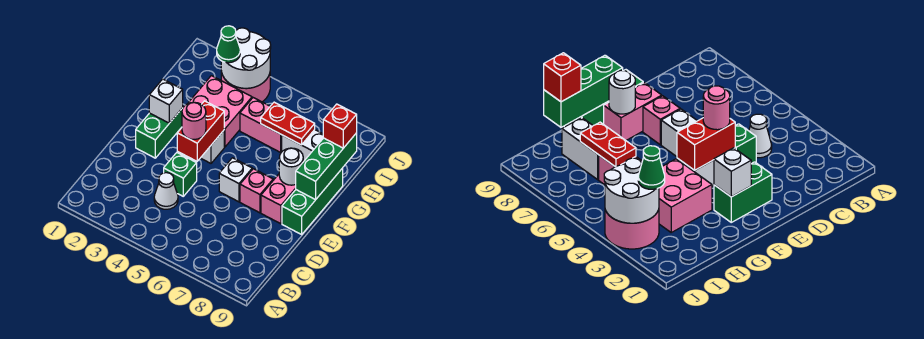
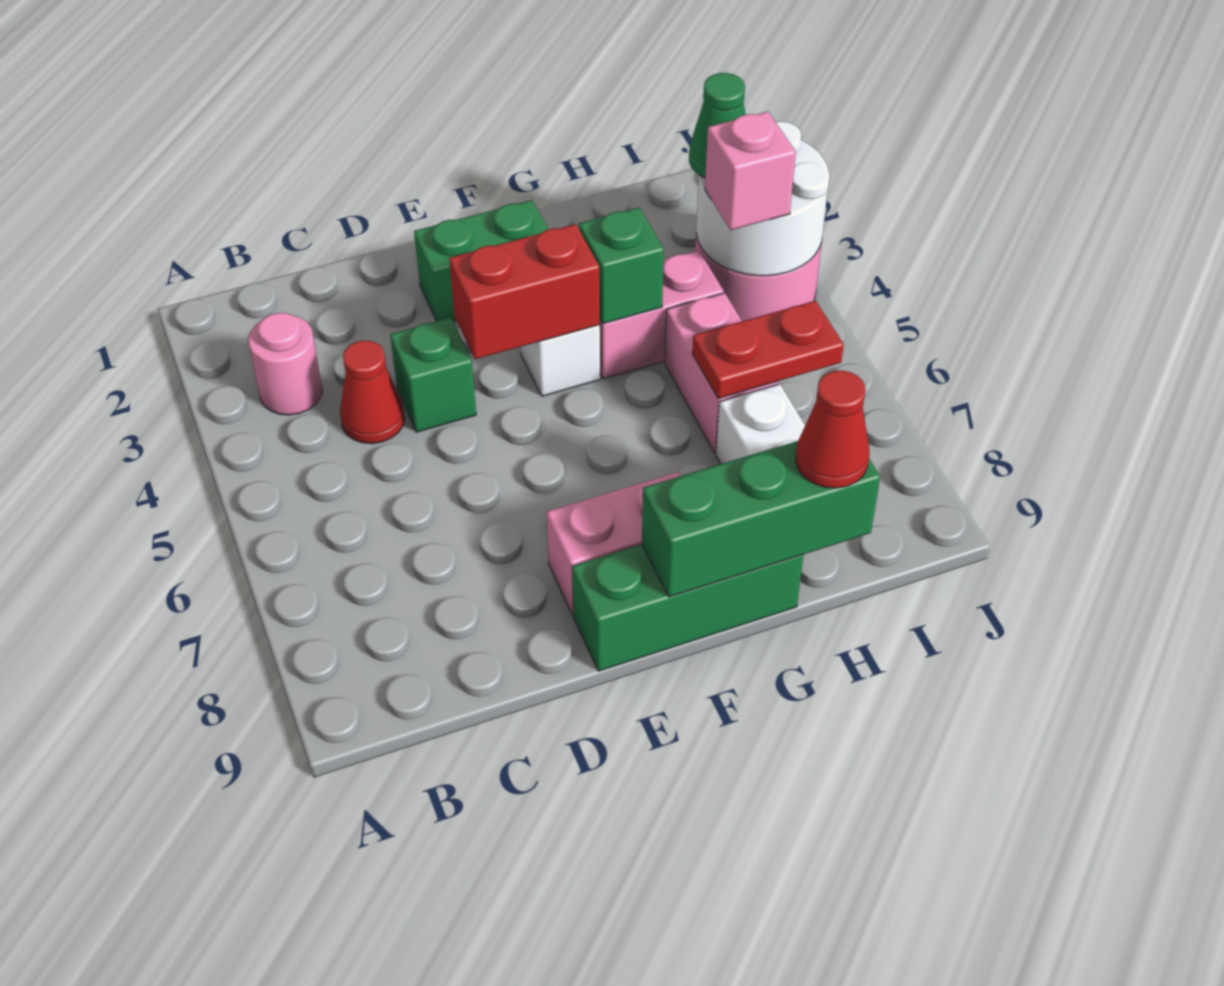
white 1x1 cone [154,173,178,209] -> red 1x1 cone [340,341,405,444]
pink 1x1 round brick [182,102,206,139] -> pink 1x1 round brick moved to [248,313,322,415]
white 1x1 brick [219,158,252,202] -> none
pink 1x1 brick [240,169,273,213] -> pink 1x1 brick moved to [705,112,796,230]
white 1x1 brick [149,79,183,123] -> none
white 1x1 round brick [279,148,303,185] -> none
pink 2x2 brick [188,76,252,147] -> pink 1x2 brick [600,250,724,379]
none -> green 1x1 brick [579,208,664,324]
red 1x2 plate [261,102,315,145] -> red 1x2 plate turned to [692,301,844,399]
red 1x1 brick [323,104,357,148] -> red 1x1 cone [796,371,869,488]

